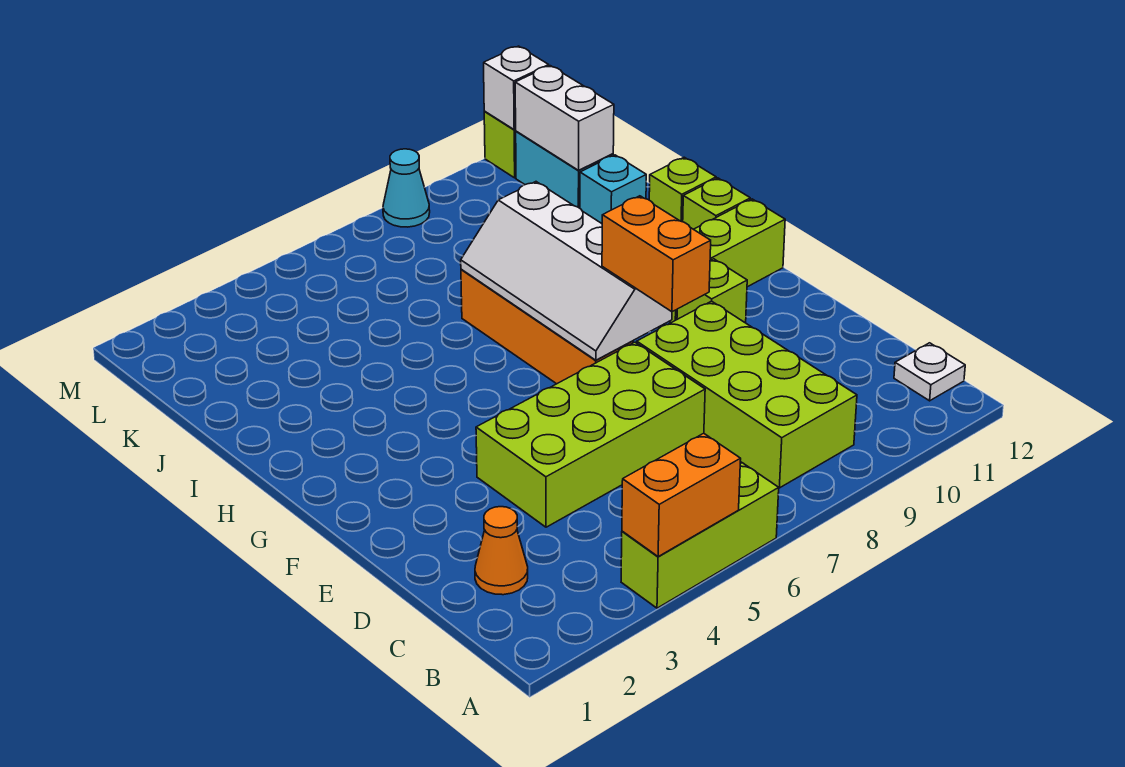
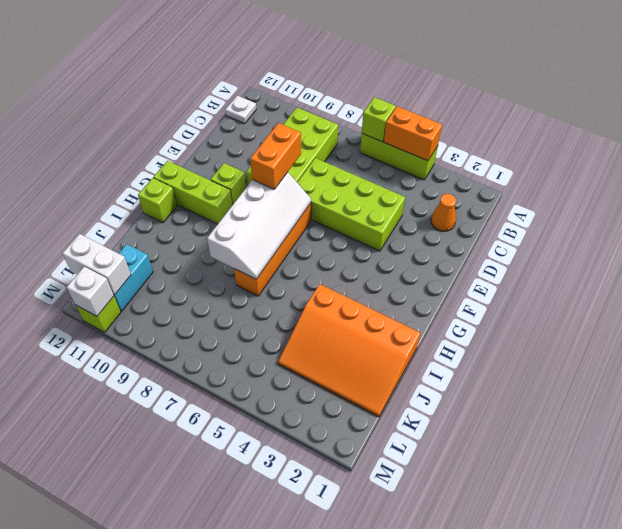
none -> orange 3x4 slope [278,284,420,417]
lime 1x1 brick [649,157,716,222] -> lime 1x1 brick moved to [362,97,396,142]
cyan 1x1 brick [580,155,646,223] -> none
white 1x2 brick [515,66,614,170] -> white 1x2 brick turned to [62,234,131,295]
cyan 1x1 cone [383,149,430,227] -> none

